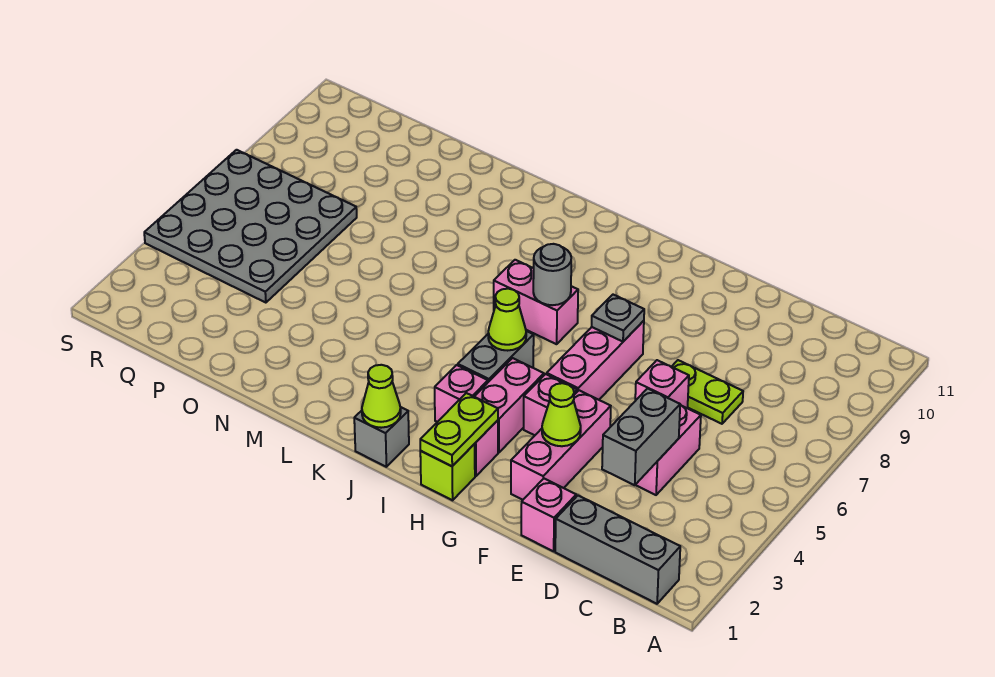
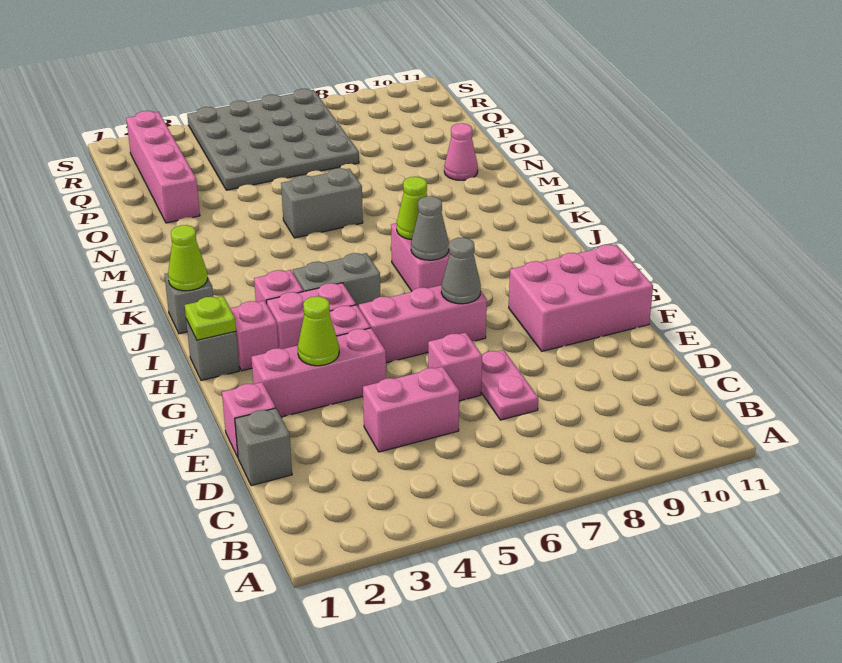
grey 1x3 brick [555,496,680,604] -> grey 1x1 brick [235,408,292,486]
grey 1x2 brick [602,388,680,485] -> grey 1x2 brick moved to [281,168,363,238]
lime 1x2 plate [672,360,743,424] -> pink 1x2 plate [481,350,538,420]
none -> pink 2x3 brick [509,245,653,351]
grey 1x1 plate [592,295,644,342] -> grey 1x1 cone [441,237,481,304]
lime 1x1 brick [420,444,475,500] -> grey 1x1 brick [186,319,239,381]
lime 1x2 plate [420,393,498,466] -> lime 1x1 plate [185,296,236,340]
lime 1x1 cone [488,289,526,351] -> lime 1x1 cone moved to [397,177,427,240]
grey 1x1 round brick [533,244,571,305] -> grey 1x1 cone [411,196,449,260]
none -> pink 1x1 cone [444,123,478,180]
none -> pink 1x4 brick [126,111,200,223]

